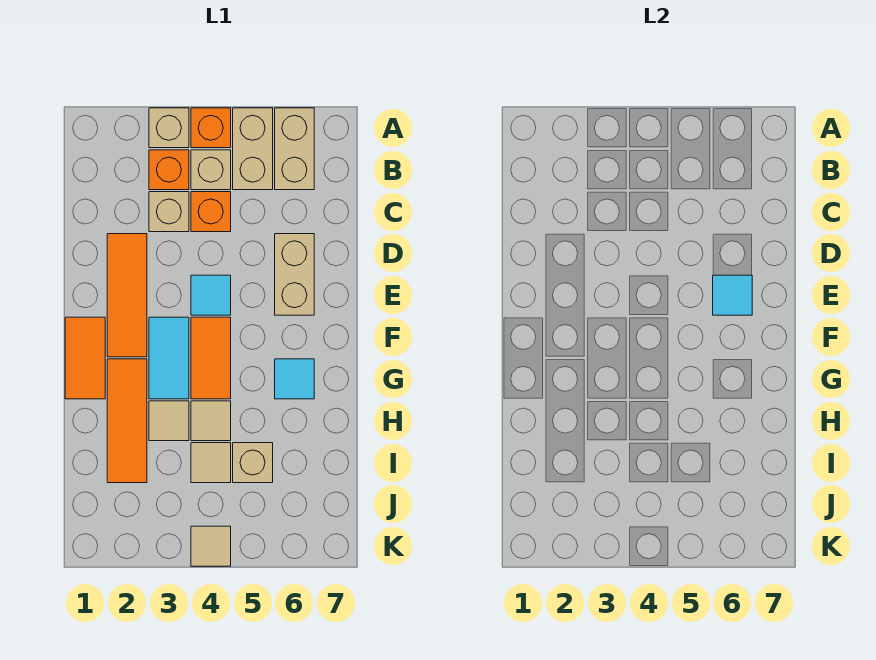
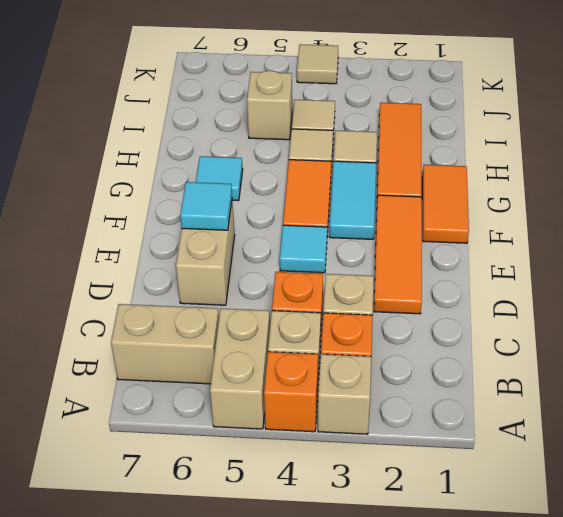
tan 1x2 brick [275,108,314,190] -> tan 1x2 brick turned to [111,304,219,384]

